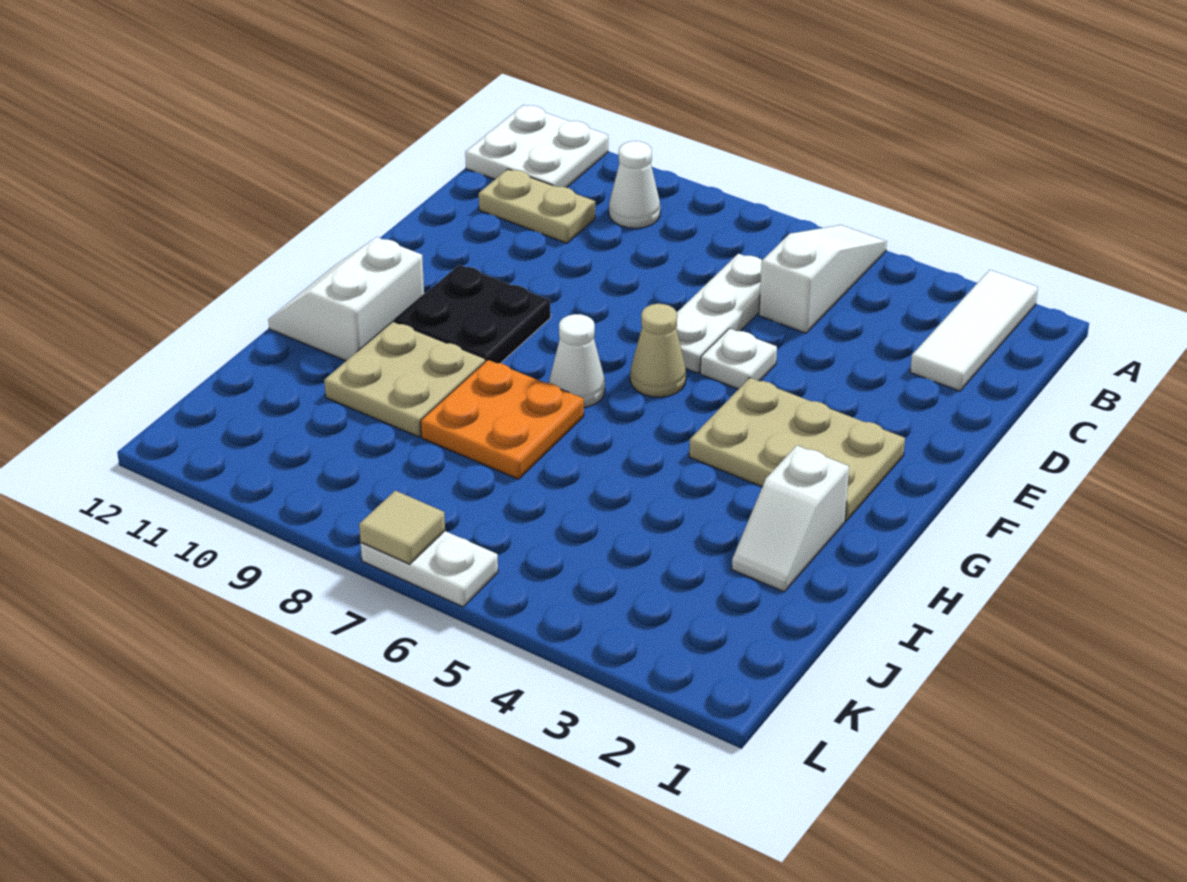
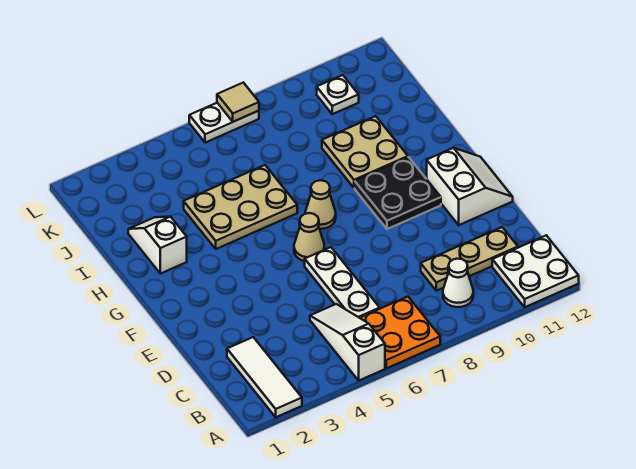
white 1x3 slope [759,225,887,333] -> white 1x3 slope turned to [310,304,385,380]
tan 1x2 plate [479,169,595,243] -> tan 1x3 plate [421,227,518,291]
white 1x1 plate [700,328,777,389] -> white 1x1 plate moved to [317,75,359,114]
tan 2x3 plate [689,378,905,521] -> tan 2x3 plate moved to [184,165,297,249]
white 1x1 cone [549,314,605,407] -> tan 1x1 cone [305,180,336,229]
white 2x2 slope [268,237,424,361] -> white 2x2 slope moved to [427,148,513,225]
orange 2x2 plate [421,360,584,479] -> orange 2x2 plate moved to [360,297,440,368]

